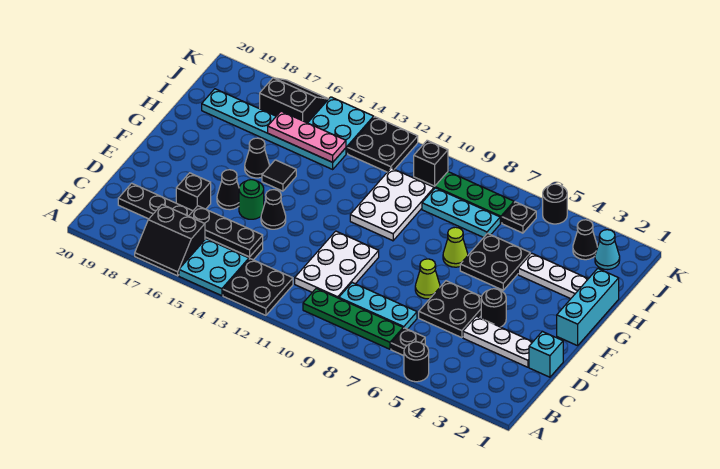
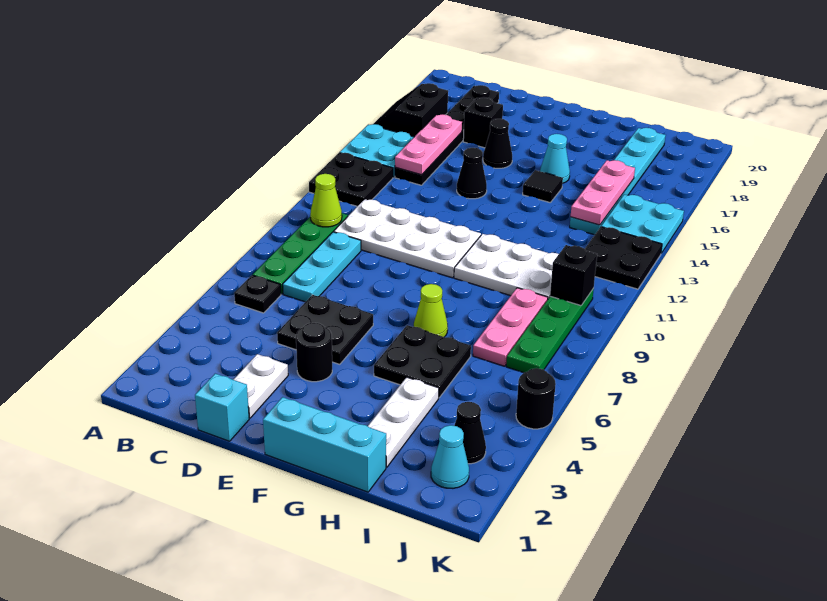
black 1x1 round brick [404,342,429,382] -> none
white 2x3 plate [295,231,379,298] -> white 2x4 plate [334,199,481,278]
black 1x3 plate [189,206,263,257] -> pink 1x3 plate [395,115,462,175]
white 1x3 plate [463,316,532,367] -> white 1x2 plate [233,354,288,418]
lime 1x1 cone [415,259,440,299] -> lime 1x1 cone moved to [310,174,342,227]
green 1x1 round brick [239,180,264,219] -> none
black 1x1 cone [245,138,269,178] -> cyan 1x1 cone [540,134,570,183]
cyan 1x3 plate [422,188,500,238] -> pink 1x3 plate [473,288,548,366]
black 1x1 plate [502,202,536,233] -> none
black 2x2 slope [260,78,328,123] -> none

